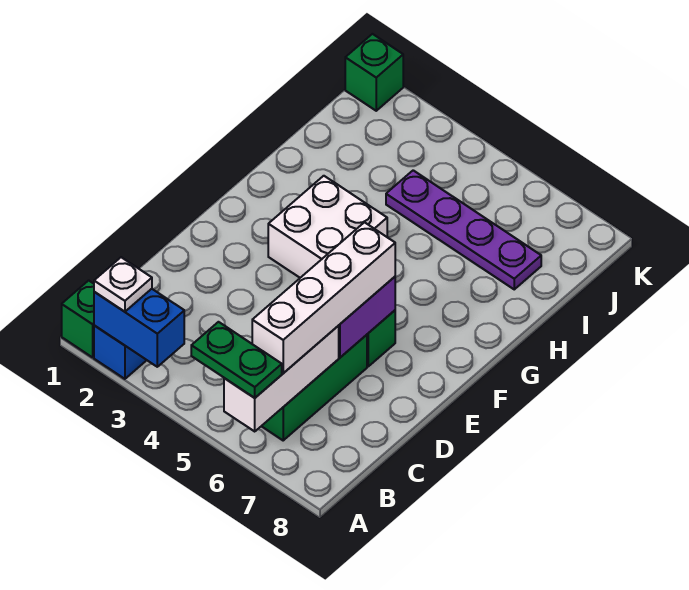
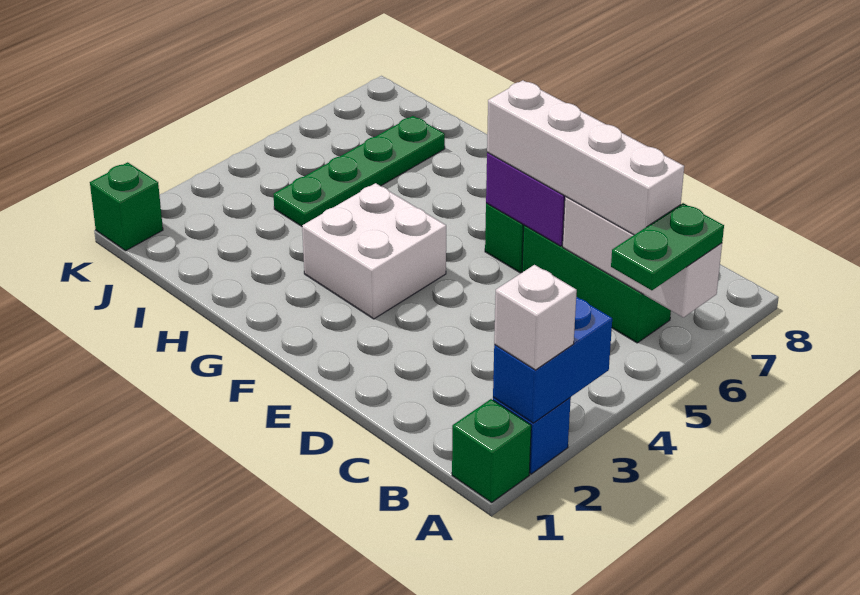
white 1x1 plate [94,257,152,312] -> white 1x1 brick [494,265,577,370]
purple 1x4 plate [386,170,541,289] -> green 1x4 plate [274,116,445,226]

